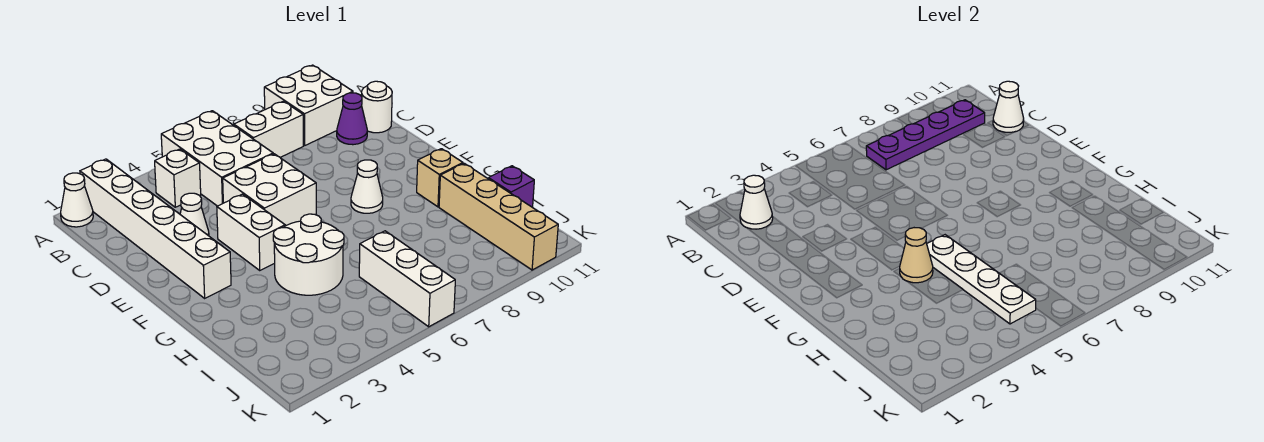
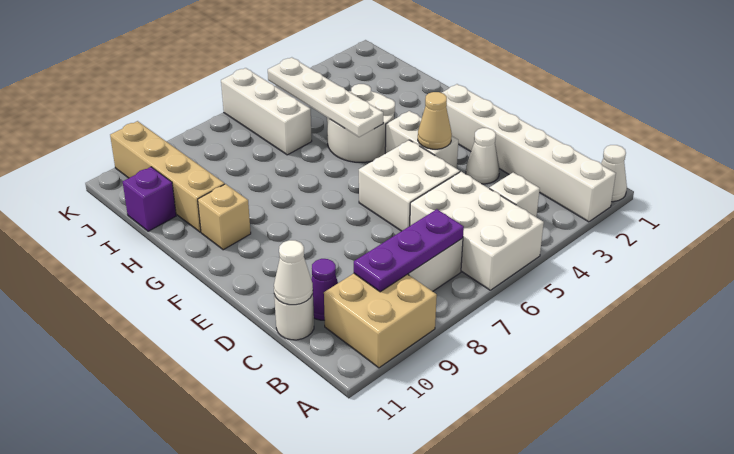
white 2x2 brick [264,65,353,146] -> tan 2x2 brick [324,273,437,368]
white 1x1 cone [740,175,773,229] -> none
purple 1x4 plate [866,100,985,170] -> purple 1x3 plate [354,209,464,292]
white 1x1 cone [351,160,383,213] -> none
tan 1x1 cone [900,228,933,283] -> tan 1x1 cone moved to [418,92,452,149]

